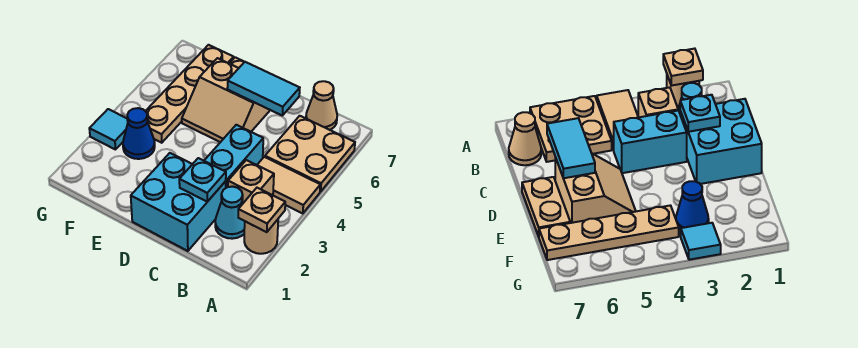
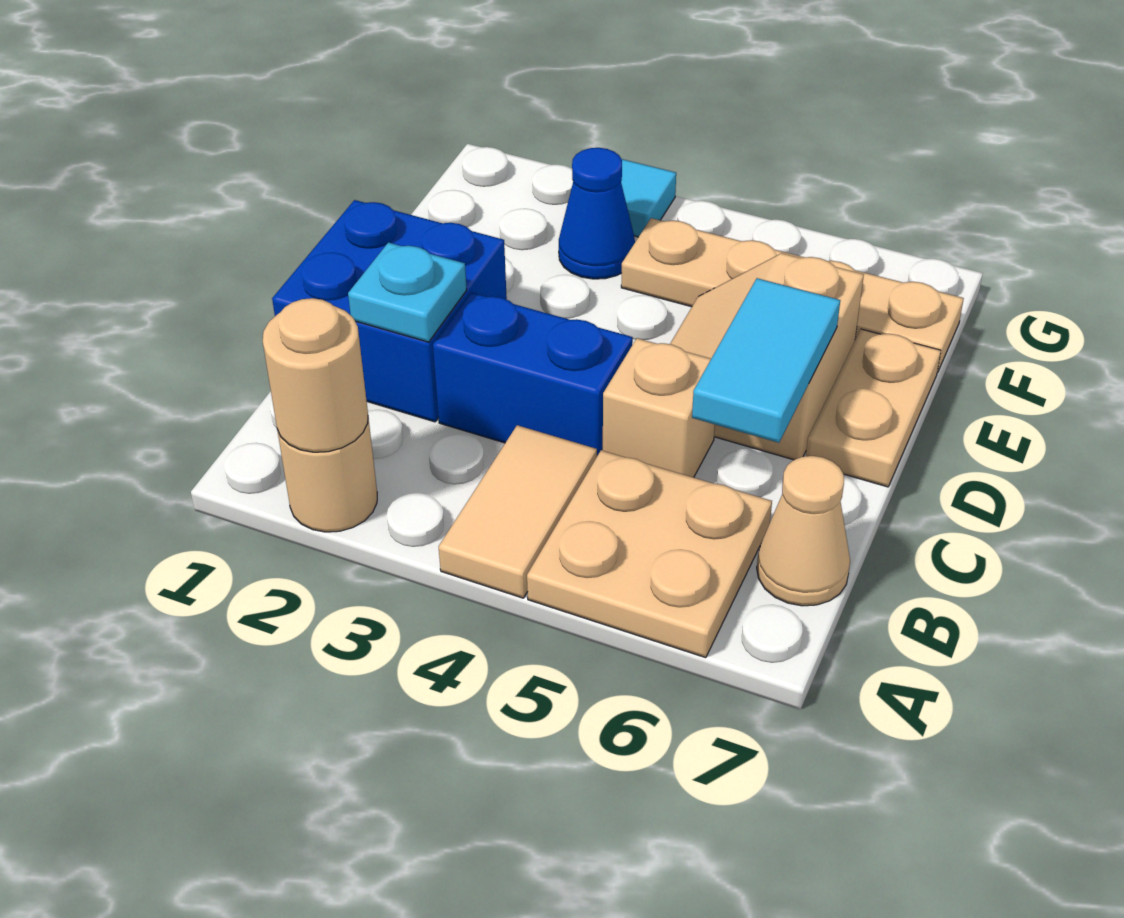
tan 1x1 plate [238,188,285,232] -> tan 1x1 round brick [263,298,368,452]
cyan 1x1 cone [215,187,245,239] -> none
tan 1x1 brick [228,160,274,203] -> tan 1x1 brick moved to [603,338,715,477]
cyan 2x2 brick [131,153,226,251] -> blue 2x2 brick [272,200,507,422]
cyan 1x2 brick [204,125,263,188] -> blue 1x2 brick [433,292,633,456]

